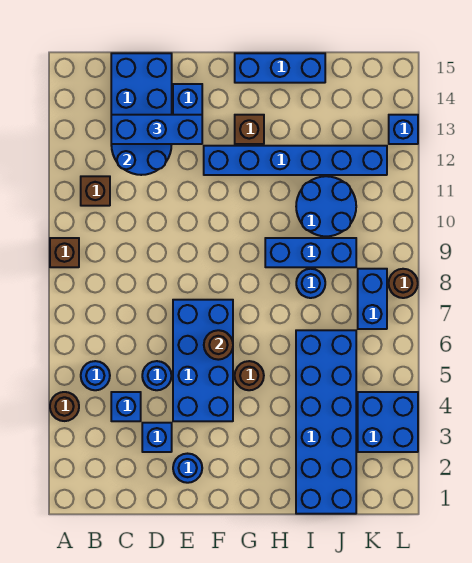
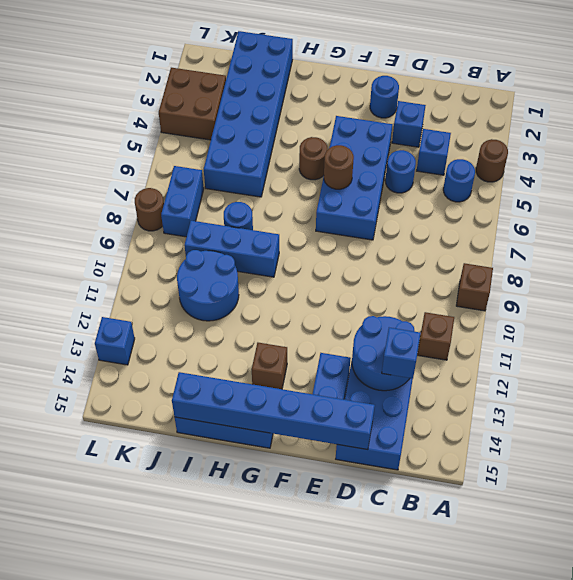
blue 1x3 brick [111,115,202,144] -> blue 1x1 brick [382,328,421,378]
blue 1x6 brick [204,146,387,175] -> blue 1x6 brick moved to [172,372,375,450]
blue 2x2 brick [358,392,418,452] -> brown 2x2 brick [159,68,226,140]

